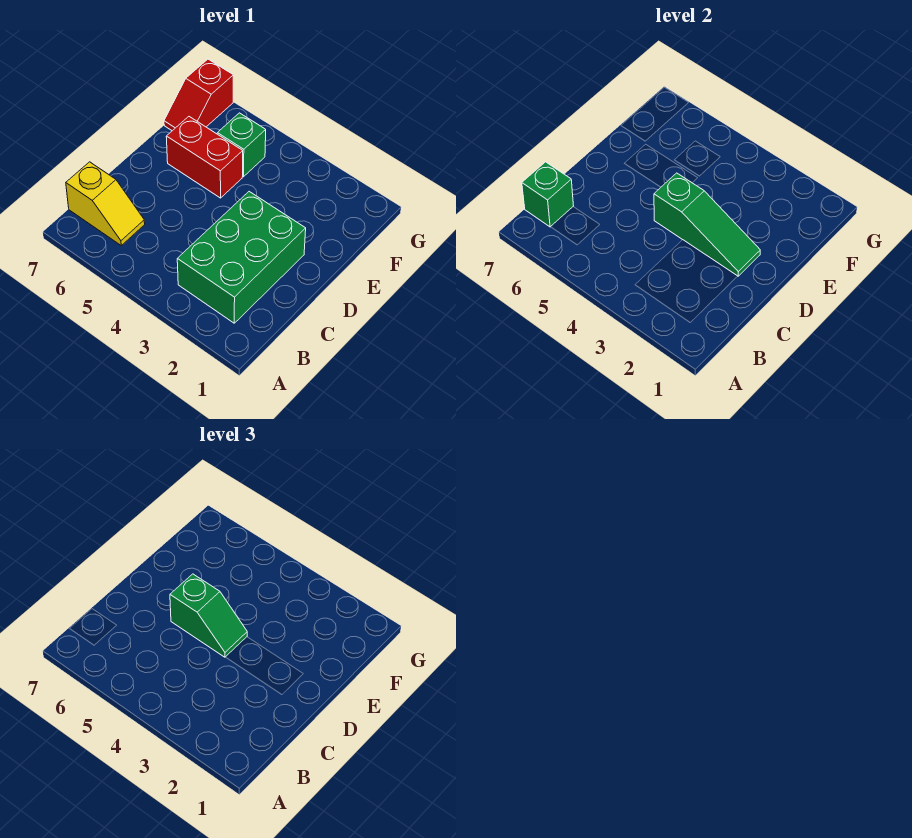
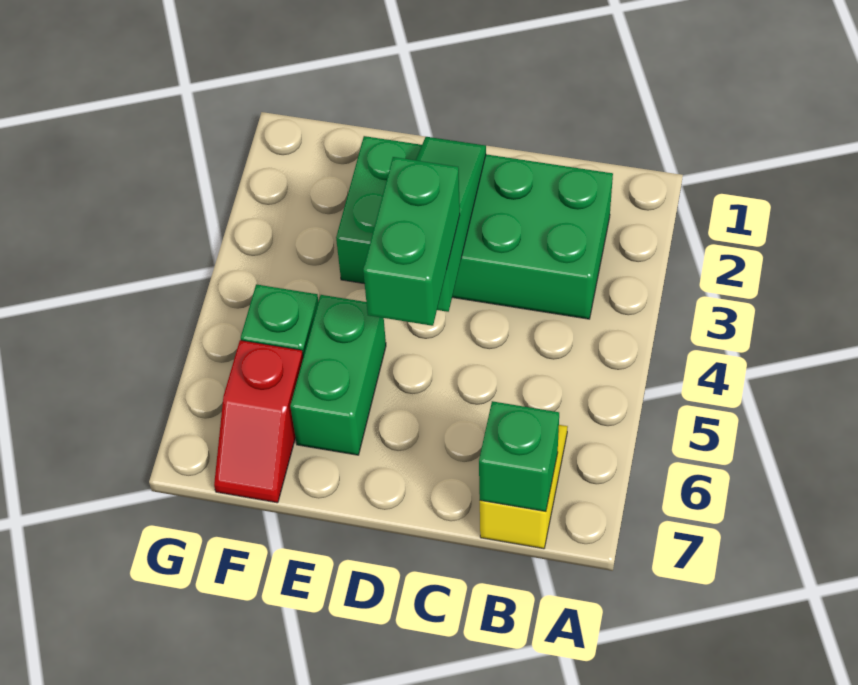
green 2x3 brick [177,192,306,323] -> green 2x4 brick [336,136,613,319]
green 1x2 slope [170,574,247,657] -> green 1x2 brick [363,157,460,326]
red 1x2 brick [166,117,243,198] -> green 1x2 brick [290,295,386,455]
red 1x2 slope [164,59,233,131] -> red 1x2 slope turned to [214,340,303,503]

